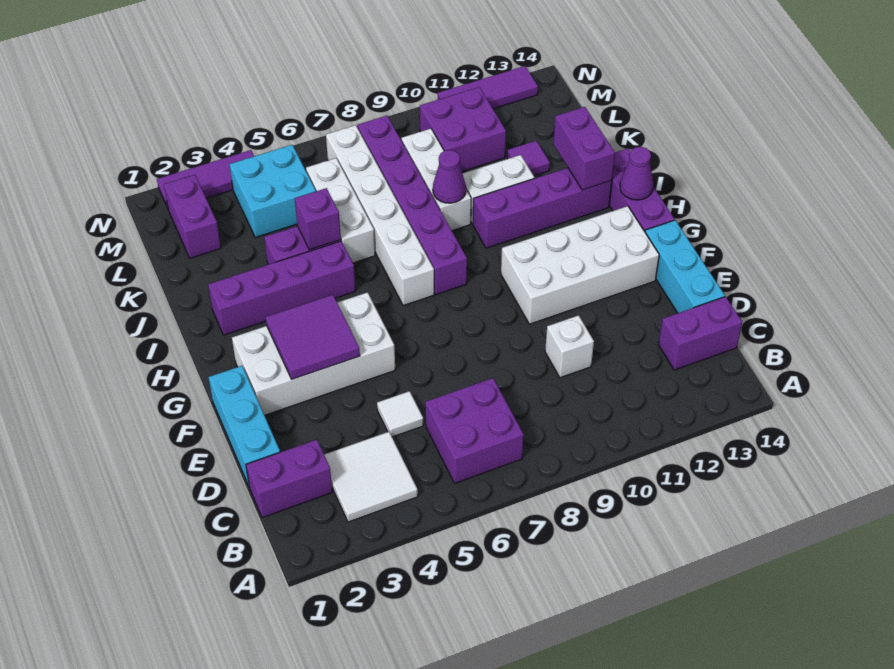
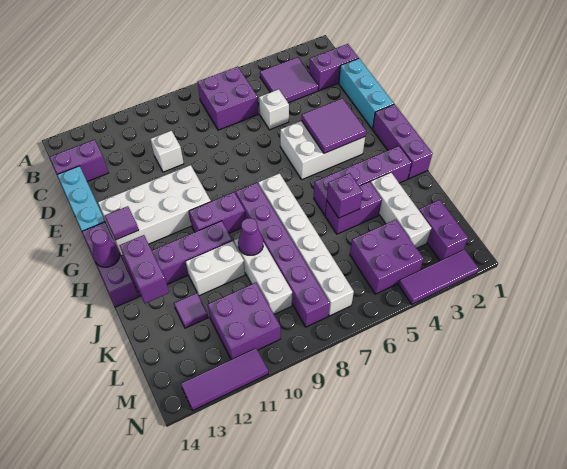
white 2x2 tile [324,432,418,522] -> purple 2x2 tile [260,57,318,103]
white 1x1 tile [377,391,423,437] -> white 1x1 brick [259,89,289,130]
white 2x4 brick [232,293,395,415] -> white 2x3 brick [280,121,365,179]
none -> purple 1x3 brick [373,104,432,179]
none -> purple 1x1 tile [105,206,139,240]
none -> purple 1x2 brick [189,192,245,233]
white 1x3 brick [306,158,375,263] -> white 1x3 brick moved to [371,173,431,248]
cyan 2x2 brick [229,145,316,237] -> purple 2x2 brick [350,220,423,294]

